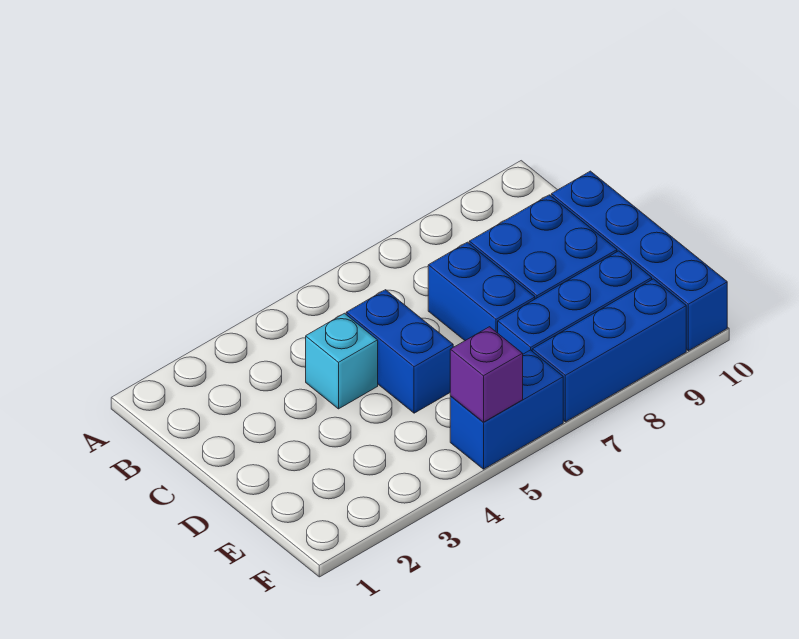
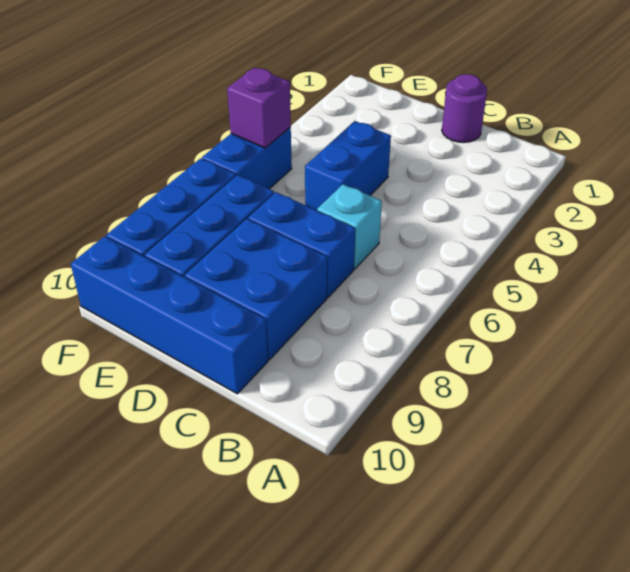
none -> purple 1x1 round brick [442,74,487,142]
cyan 1x1 brick [306,313,378,409] -> cyan 1x1 brick moved to [317,184,382,269]
blue 1x2 brick [346,290,453,413] -> blue 1x2 brick turned to [305,121,391,210]

